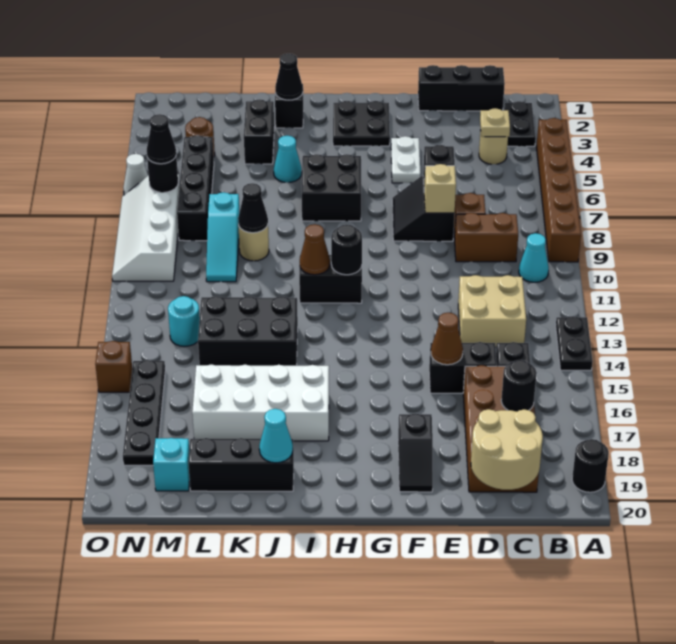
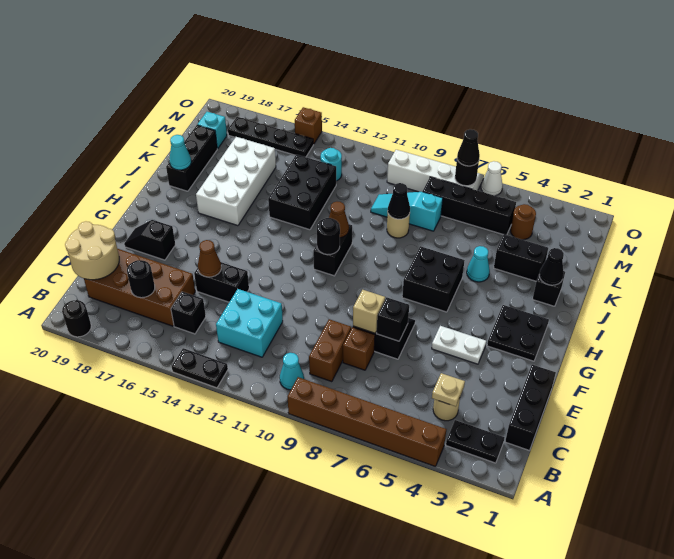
tan 2x2 brick [458,275,526,347] -> cyan 2x2 brick [216,289,283,357]
black 1x2 brick [429,342,497,393] -> black 1x2 brick turned to [194,262,249,302]

